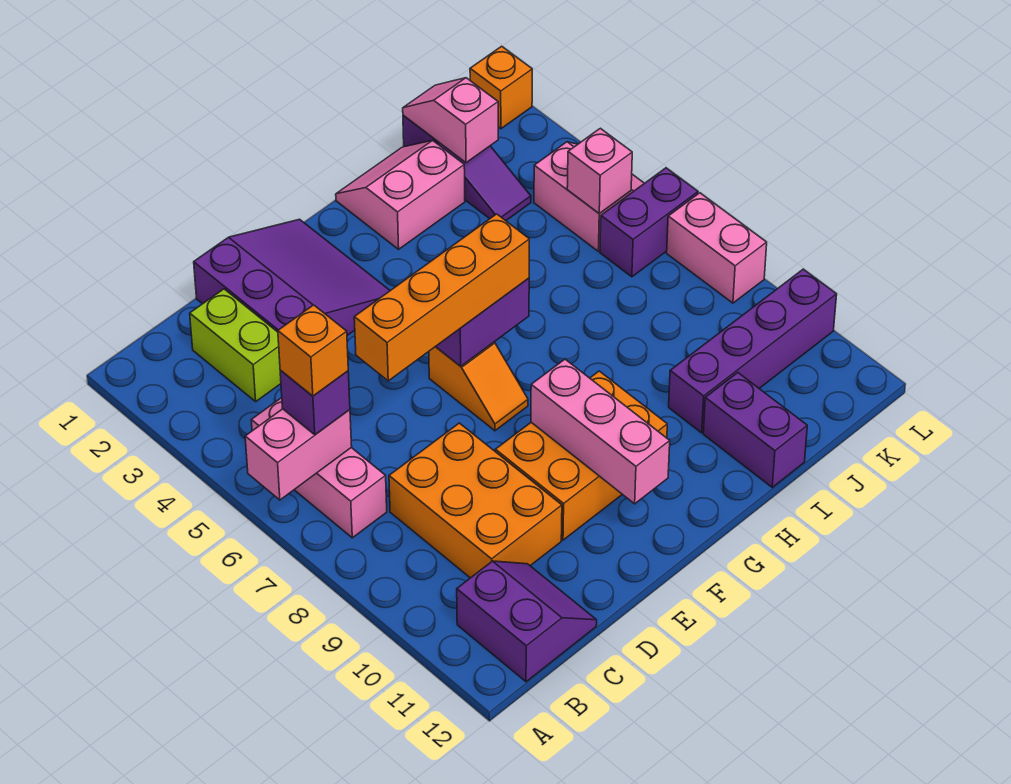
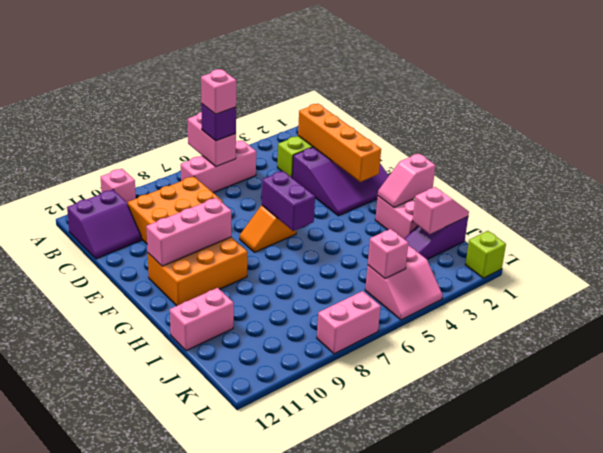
none -> pink 1x1 brick [101,169,136,205]
orange 1x1 brick [278,305,348,396] -> pink 1x1 brick [201,69,236,114]
orange 1x4 brick [354,214,529,381] -> orange 1x4 brick moved to [298,104,381,182]
orange 2x3 brick [495,371,667,540] -> orange 2x3 brick turned to [148,237,247,306]
none -> pink 1x2 slope [378,153,436,207]
purple 1x4 brick [669,269,837,433] -> none
purple 1x2 brick [703,373,807,487] -> pink 1x2 brick [170,288,234,351]
purple 1x2 brick [600,168,698,277] -> none
orange 1x1 brick [470,46,532,129] -> lime 1x1 brick [465,231,506,278]

